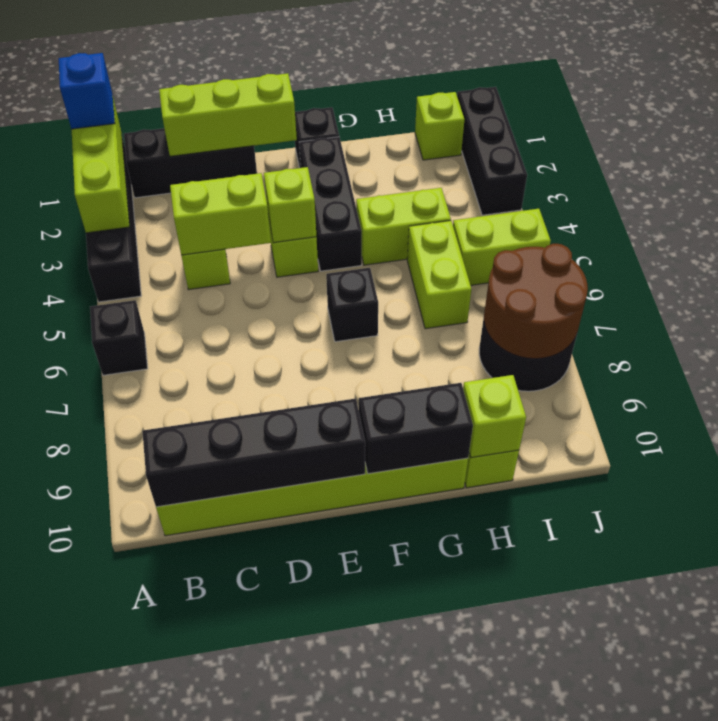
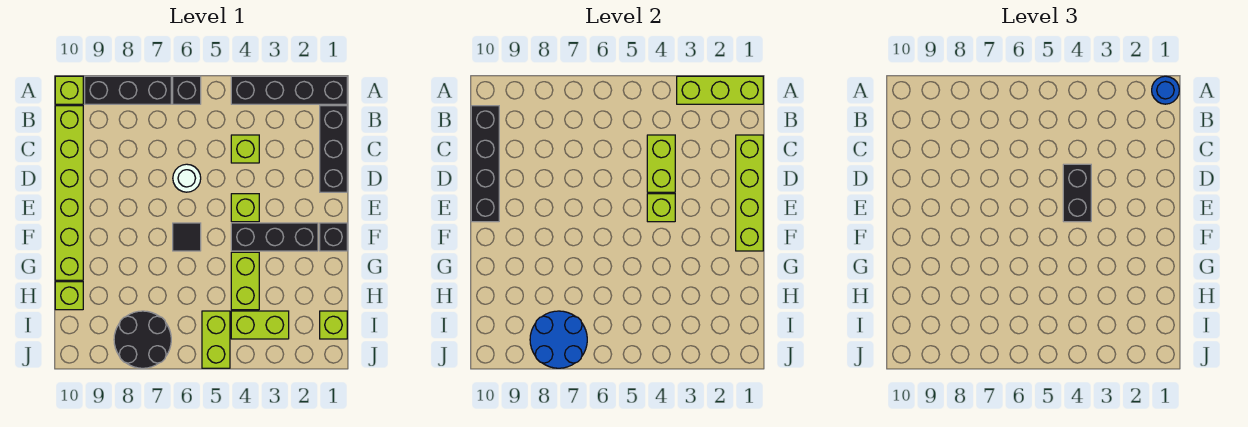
blue 1x1 brick [59,53,115,129] -> blue 1x1 round brick [1152,76,1179,104]
lime 1x3 brick [159,73,297,156] -> lime 1x4 brick [736,135,763,251]
none -> white 1x1 round brick [173,164,201,192]
black 1x1 brick [326,268,378,342] -> black 1x1 tile [173,223,201,251]
black 1x2 brick [359,383,473,474] -> black 1x2 brick moved to [1063,164,1091,222]
lime 1x2 brick [407,221,471,329] -> lime 1x2 brick moved to [231,311,289,339]
lime 1x1 brick [463,375,526,458] -> lime 1x1 brick moved to [55,76,83,104]
brown 2x2 round brick [484,244,588,359] -> blue 2x2 round brick [530,311,587,368]
black 1x3 brick [457,87,527,215] -> black 1x3 brick moved to [85,76,171,104]

